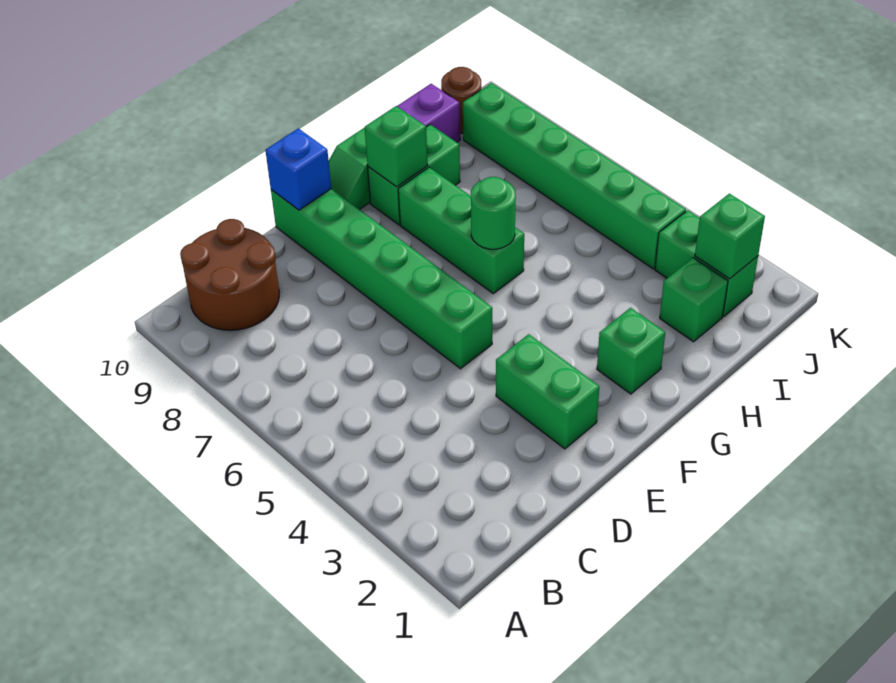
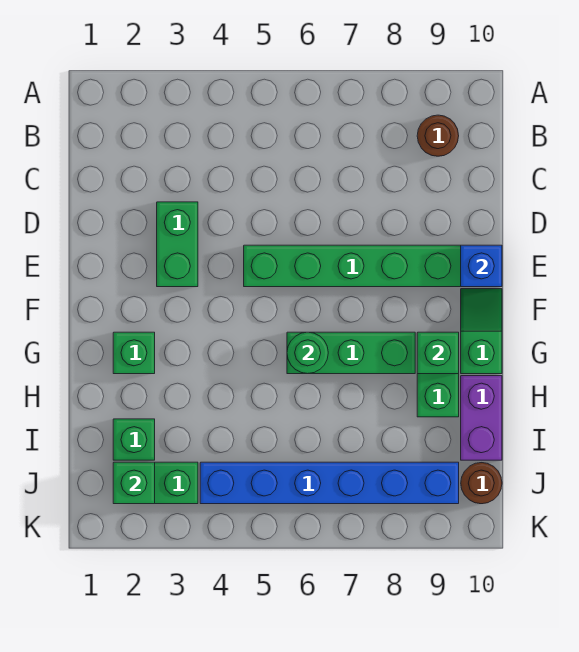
brown 2x2 round brick [180,219,279,330] -> brown 1x1 round brick [417,115,459,156]
green 1x2 brick [496,334,599,449] -> green 1x2 brick turned to [157,202,198,287]
green 1x6 brick [463,83,686,269] -> blue 1x6 brick [200,462,459,504]

